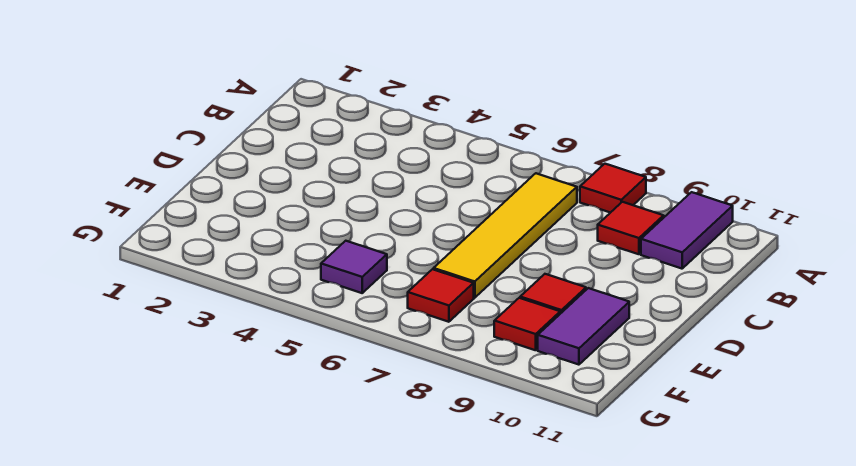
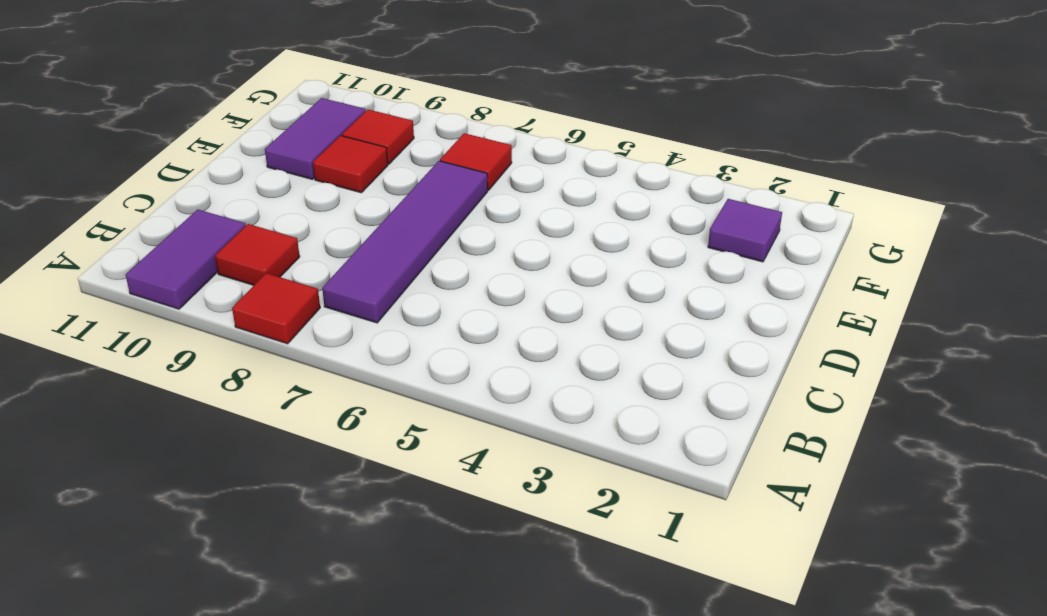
yellow 1x4 tile [434,173,577,298] -> purple 1x4 tile [322,161,488,323]
purple 1x1 tile [321,241,387,293] -> purple 1x1 tile moved to [708,199,782,262]

